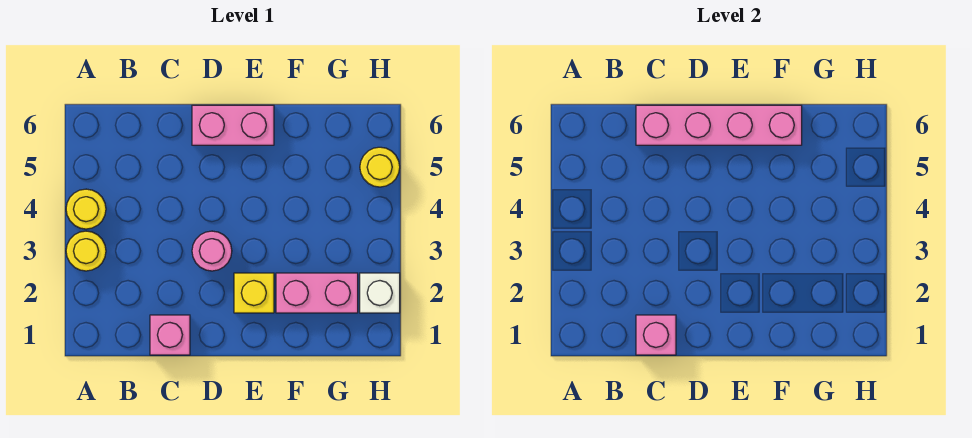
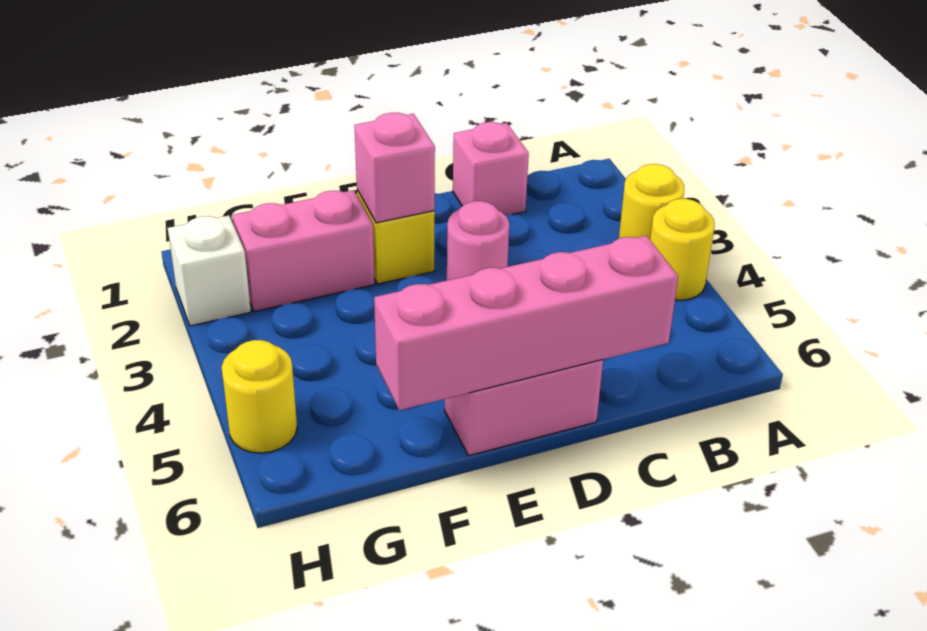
pink 1x1 brick [636,315,676,355] -> pink 1x1 brick moved to [355,113,435,223]

